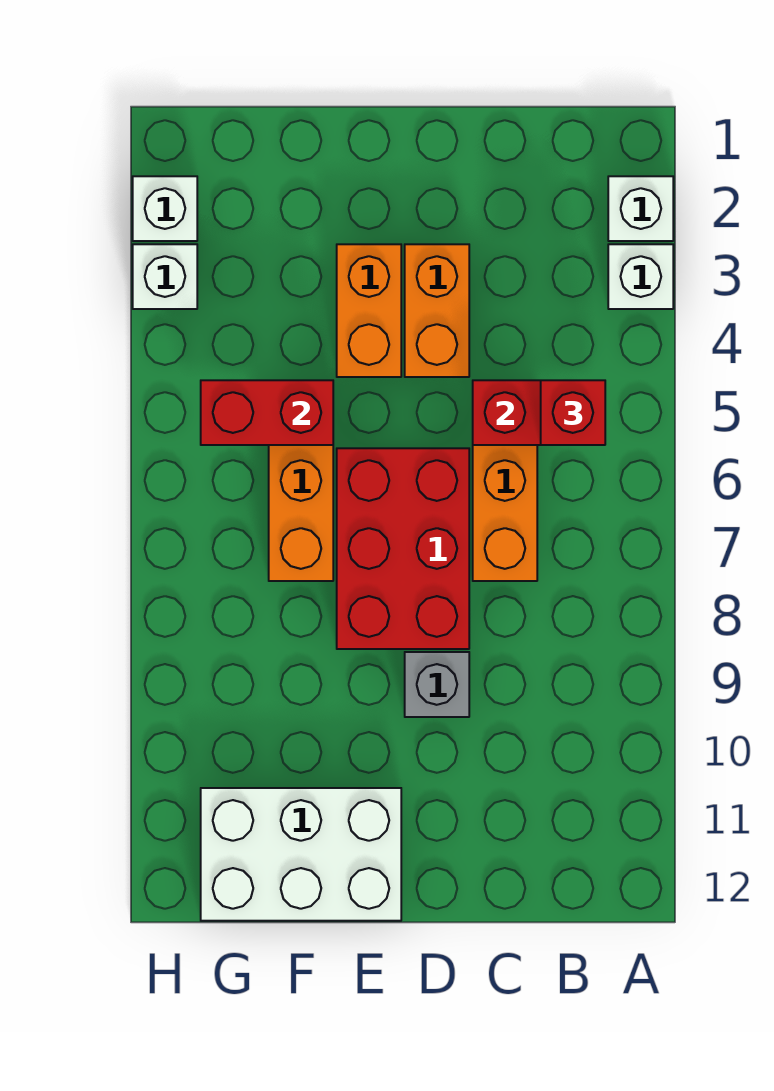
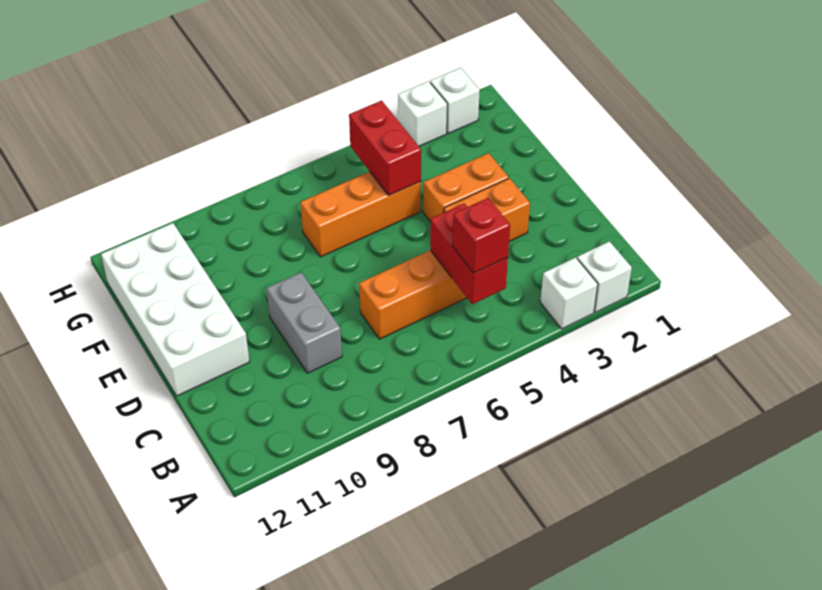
red 2x3 brick [337,448,469,649] -> none
grey 1x1 brick [405,652,469,717] -> grey 1x2 brick [267,272,342,373]
white 2x3 brick [201,788,401,921] -> white 2x4 brick [101,223,250,396]

